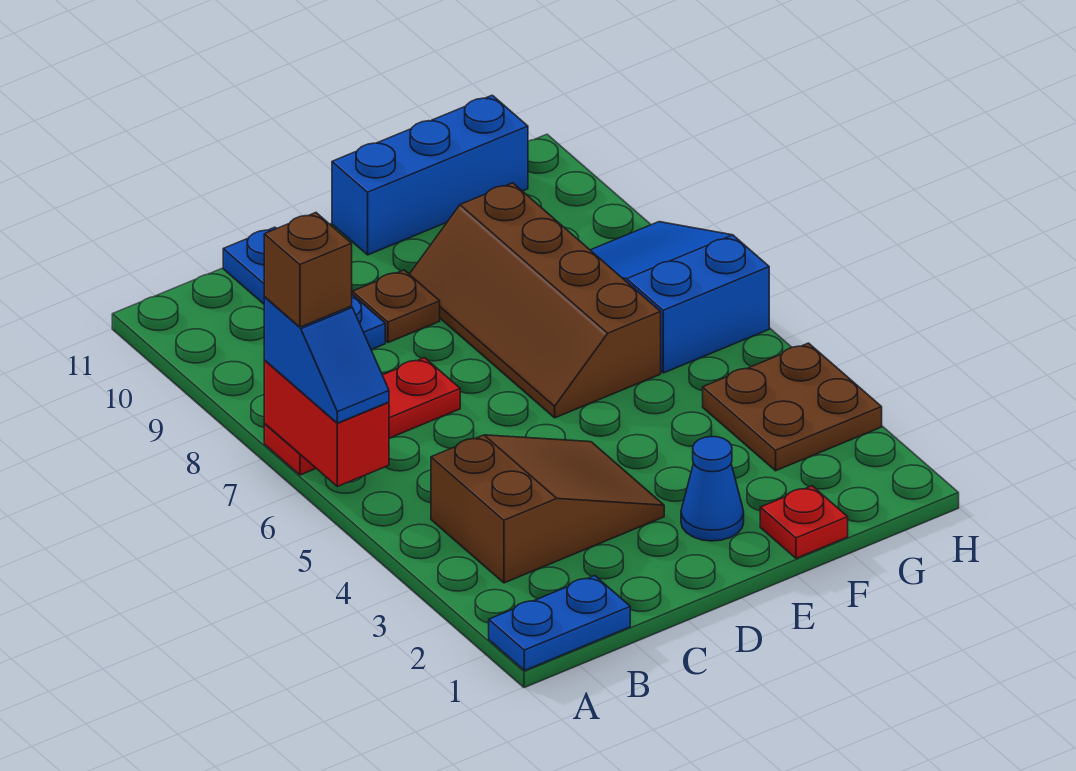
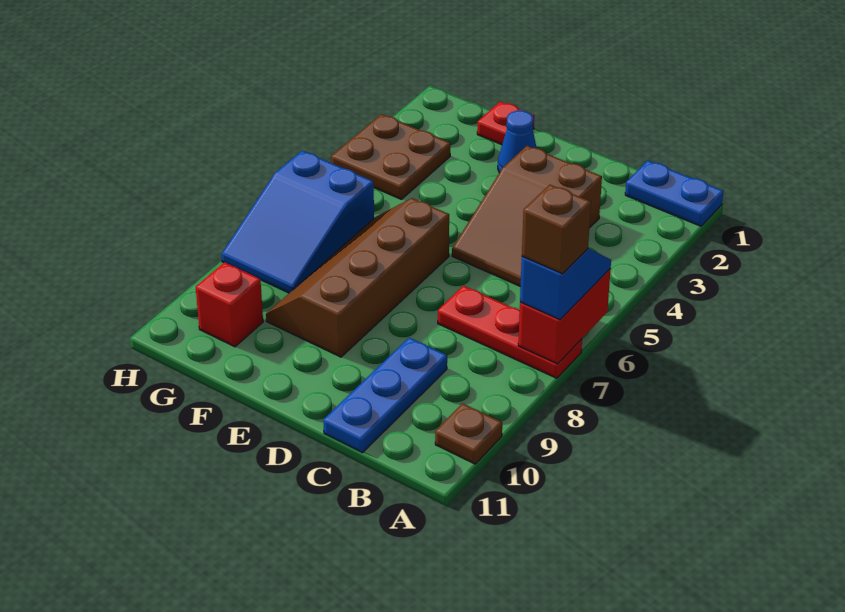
brown 2x3 slope [431,435,664,583] -> brown 2x3 slope turned to [452,146,602,287]
brown 1x1 plate [352,270,440,343] -> brown 1x1 plate moved to [435,403,502,464]
brown 2x4 slope [410,183,661,418] -> brown 2x4 slope turned to [266,198,449,357]
blue 1x3 brick [332,95,528,255] -> none
none -> red 1x1 brick [196,262,263,347]

